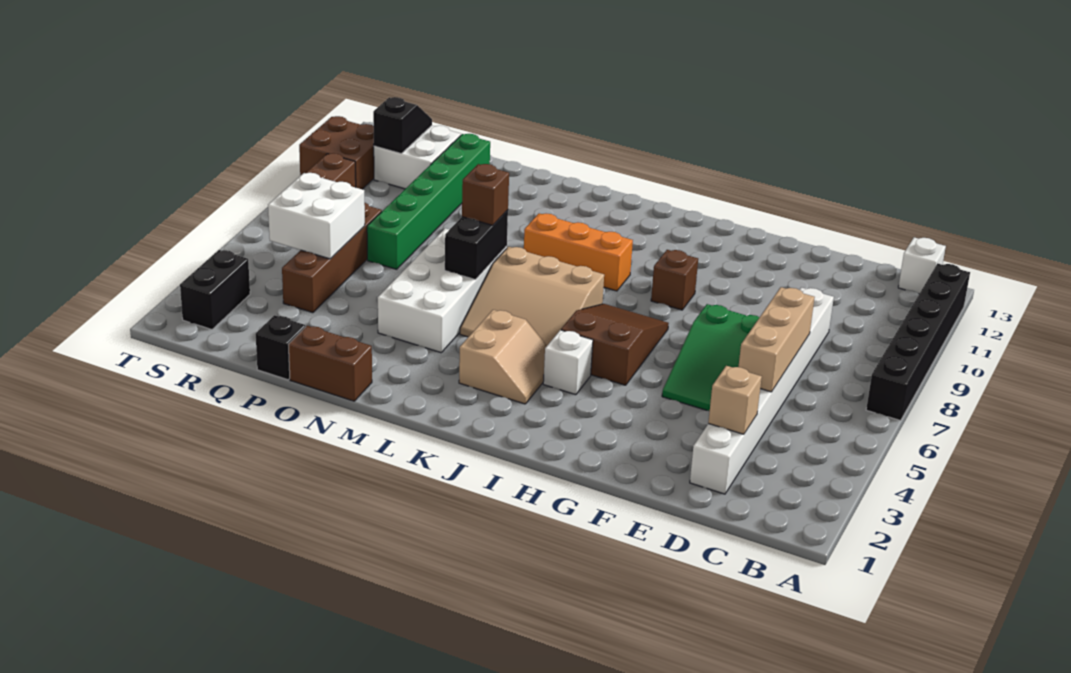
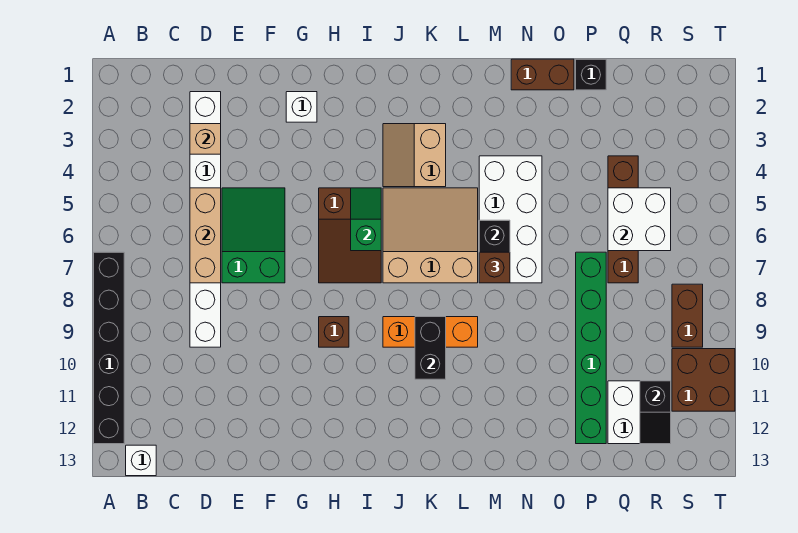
white 1x1 brick [543,330,593,395] -> white 1x1 brick moved to [286,92,317,122]
none -> green 1x2 slope [351,188,381,251]
black 1x2 brick [180,250,250,329] -> black 1x2 brick moved to [415,317,446,379]

